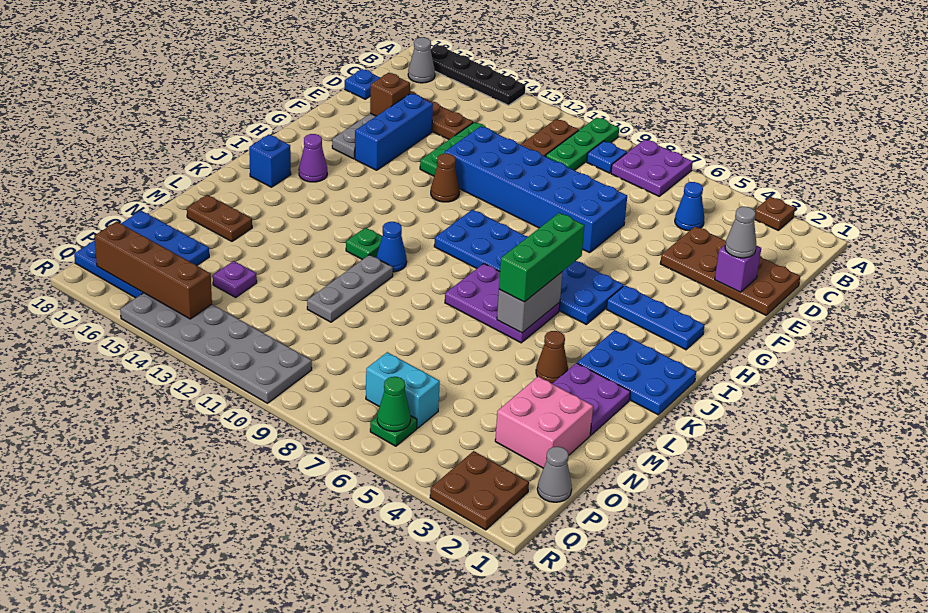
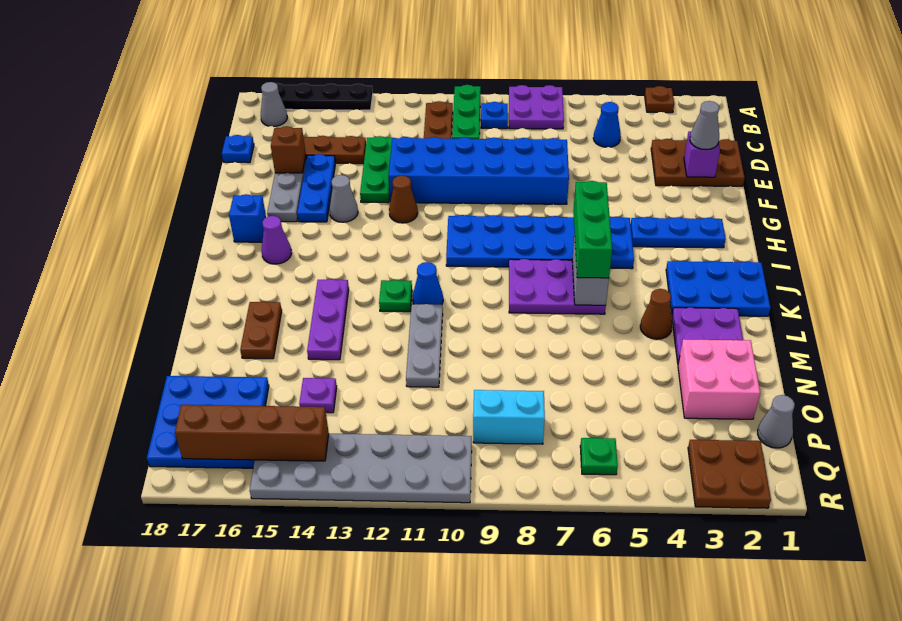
brown 2x4 plate [660,226,800,315] -> brown 2x3 plate [651,139,745,186]
blue 1x3 brick [355,93,433,170] -> blue 1x3 plate [297,154,335,222]
none -> grey 1x1 cone [329,175,358,222]
blue 1x1 brick [249,134,291,187] -> blue 1x1 brick moved to [229,194,266,242]
none -> purple 1x3 plate [307,279,349,360]
brown 1x2 plate [187,195,252,241] -> brown 1x2 plate turned to [240,302,282,359]
cyan 1x2 brick [366,352,440,428] -> cyan 1x2 brick moved to [473,390,545,444]
green 1x1 cone [377,377,411,431] -> none

